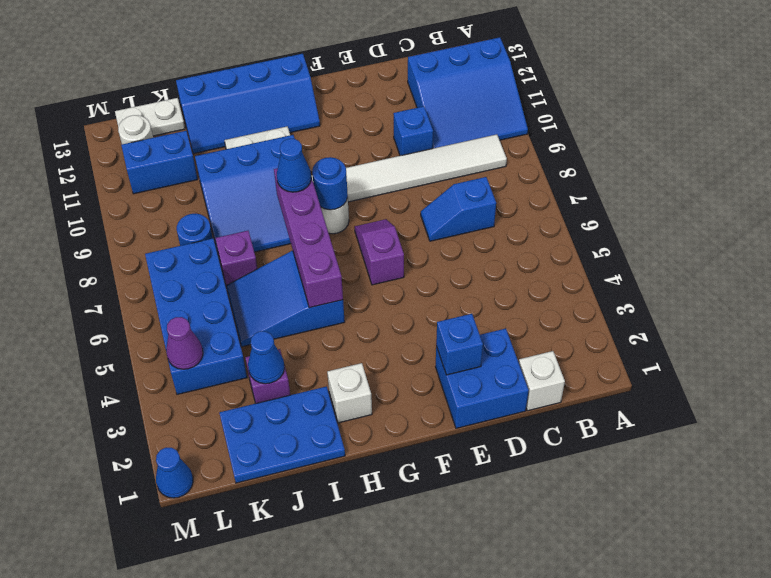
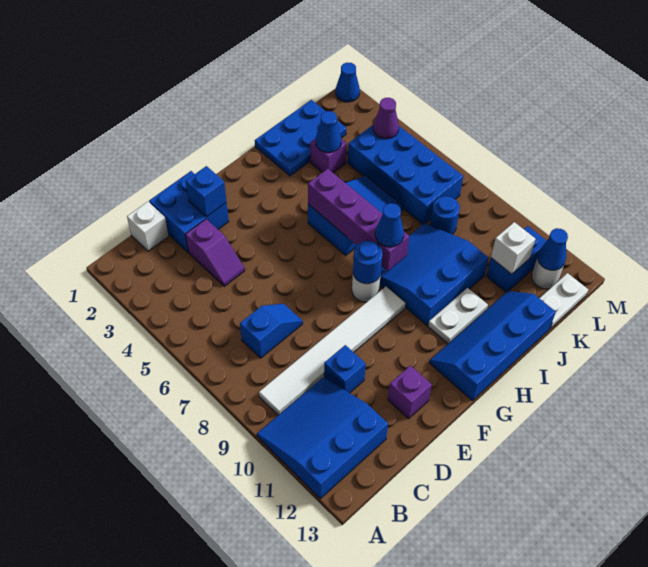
purple 1x2 slope [354,219,404,285] -> purple 1x2 slope moved to [185,219,245,286]
white 1x1 brick [327,363,372,423] -> white 1x1 brick moved to [491,222,536,274]
purple 1x1 brick [215,231,257,285] -> purple 1x1 brick moved to [388,366,432,419]
none -> blue 1x1 cone [538,228,568,270]

